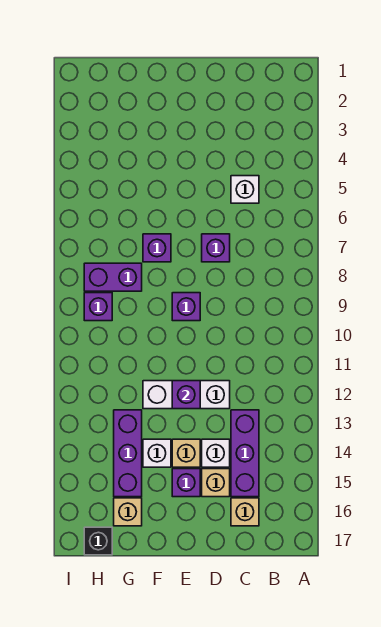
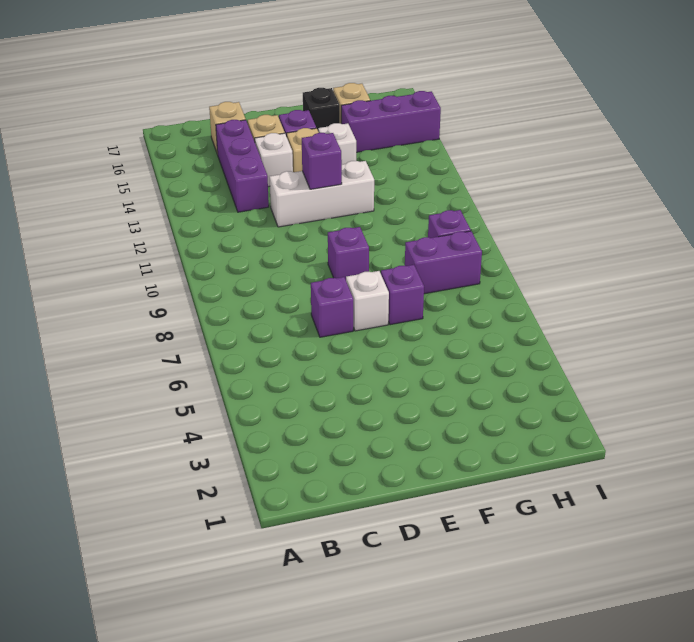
white 1x1 brick [231,176,259,203] -> white 1x1 brick moved to [346,271,389,331]
purple 1x3 brick [114,410,142,497] -> purple 1x3 brick turned to [341,91,441,152]
black 1x1 brick [84,527,112,555] -> black 1x1 brick moved to [303,88,340,130]

